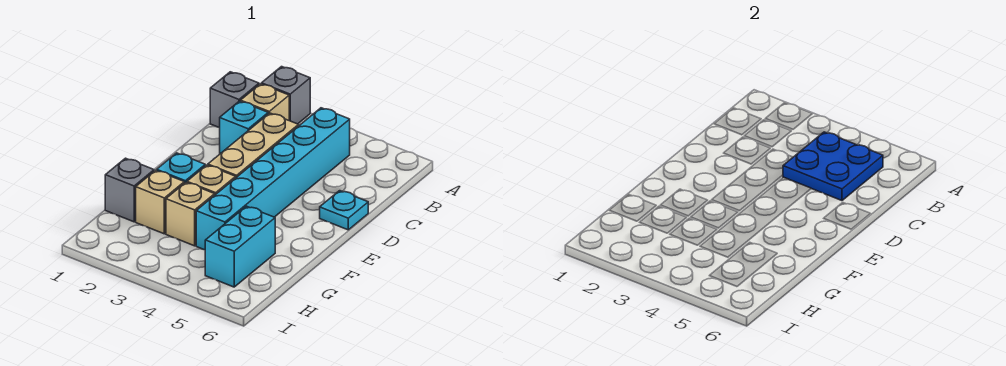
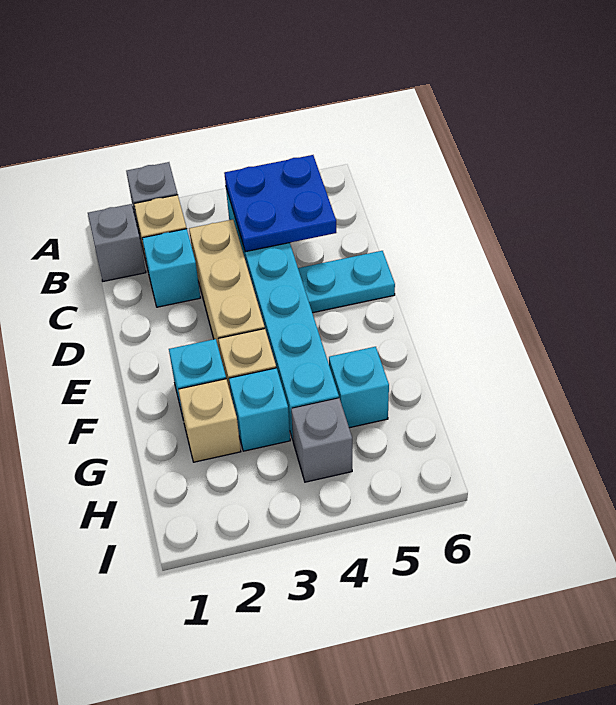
cyan 1x1 plate [320,191,368,230] -> cyan 1x2 plate [298,251,395,313]
grey 1x1 brick [105,158,154,222] -> grey 1x1 brick moved to [291,398,352,482]
tan 1x1 brick [166,182,215,246] -> cyan 1x1 brick [229,368,290,451]
cyan 1x2 brick [205,206,275,287] -> cyan 1x1 brick [329,347,389,428]

